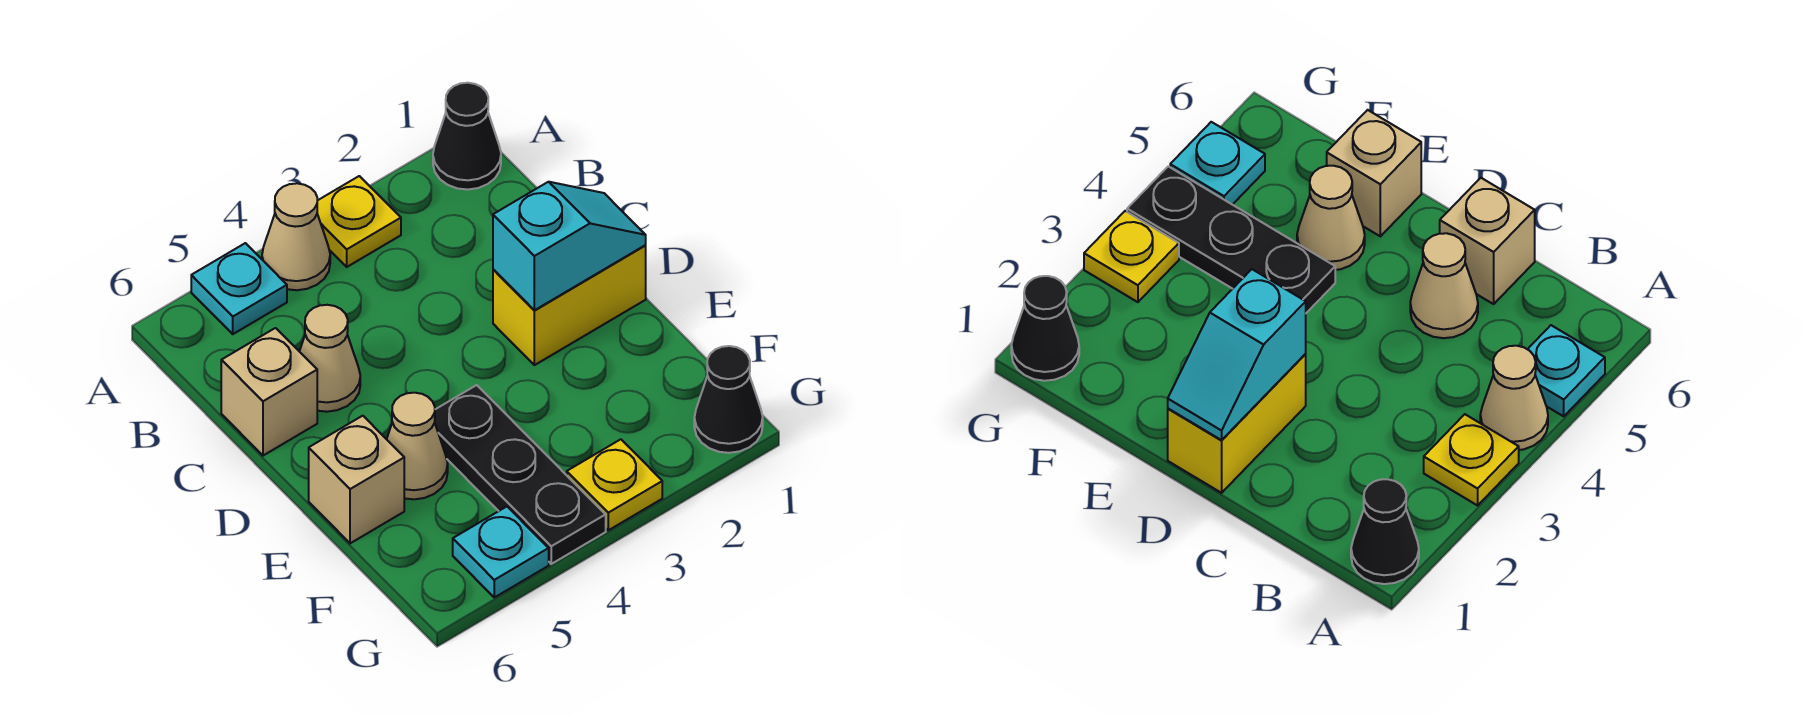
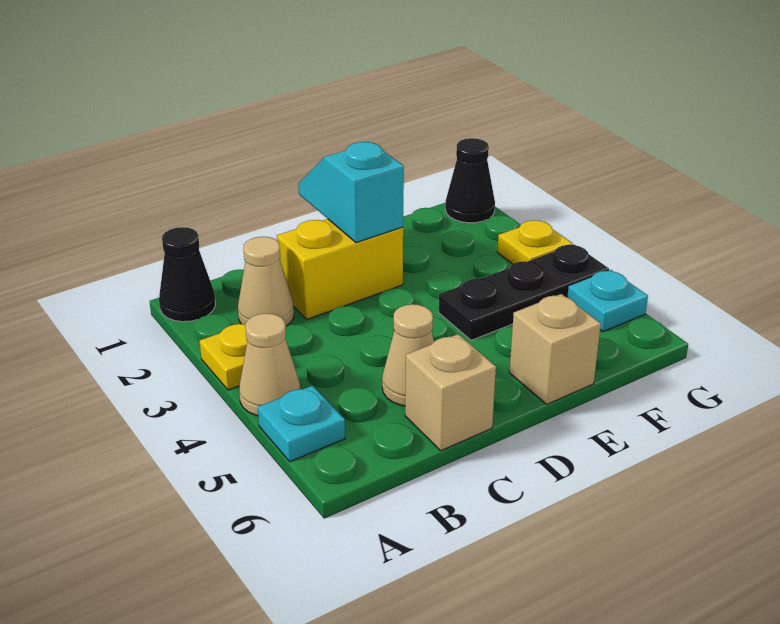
yellow 1x2 brick [493,246,646,365] -> yellow 1x2 brick turned to [277,219,403,319]
tan 1x1 cone [387,393,448,499] -> tan 1x1 cone moved to [238,237,294,326]

